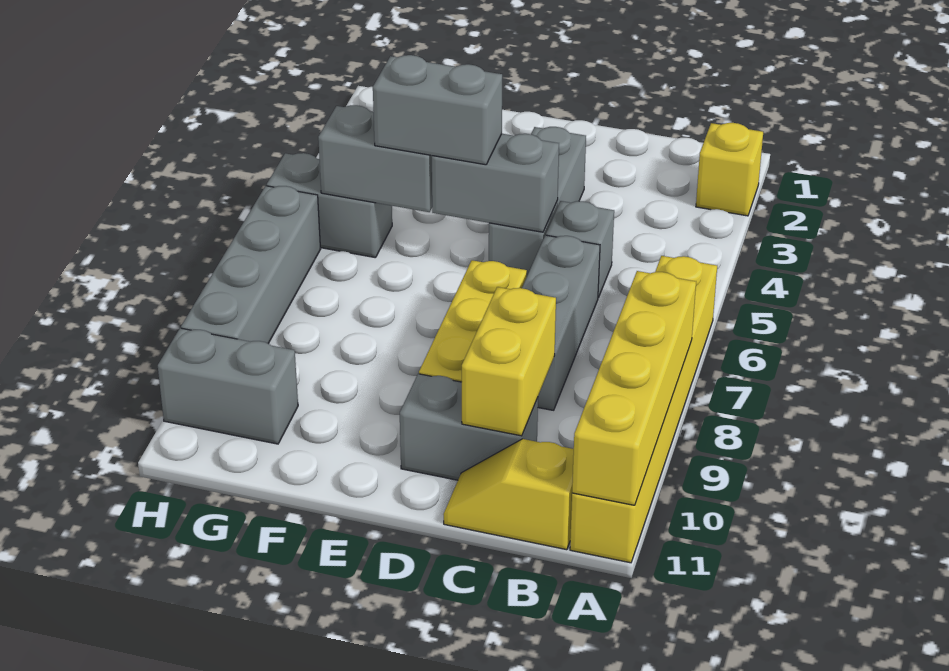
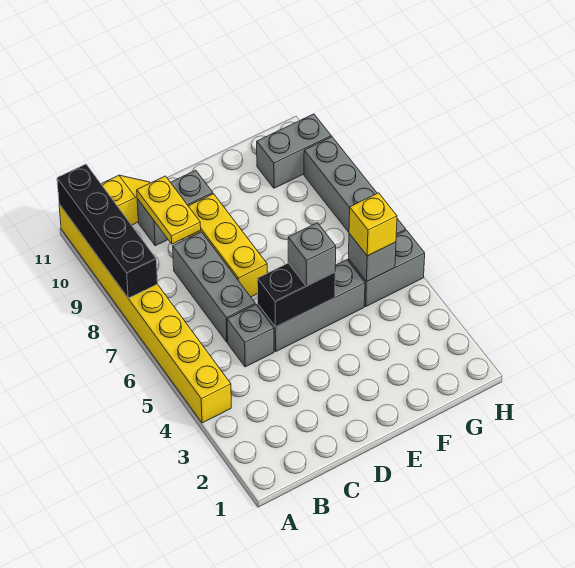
yellow 1x1 brick [696,123,763,216] -> yellow 1x1 brick moved to [349,193,397,256]
yellow 1x6 brick [570,256,717,563] -> yellow 1x8 brick [59,204,231,423]
yellow 1x4 brick [572,271,696,505] -> black 1x4 brick [57,164,158,298]
yellow 1x2 brick [462,287,556,436] -> yellow 1x2 plate [137,176,201,244]
grey 1x3 brick [489,127,586,275] -> grey 1x3 brick turned to [258,260,365,351]
grey 1x2 brick [432,134,559,232] -> black 1x2 brick [257,263,335,327]
grey 1x2 brick [373,55,502,165] -> grey 1x1 brick [288,223,336,286]
grey 1x2 brick [318,105,432,212] -> grey 1x1 brick [348,234,396,282]

